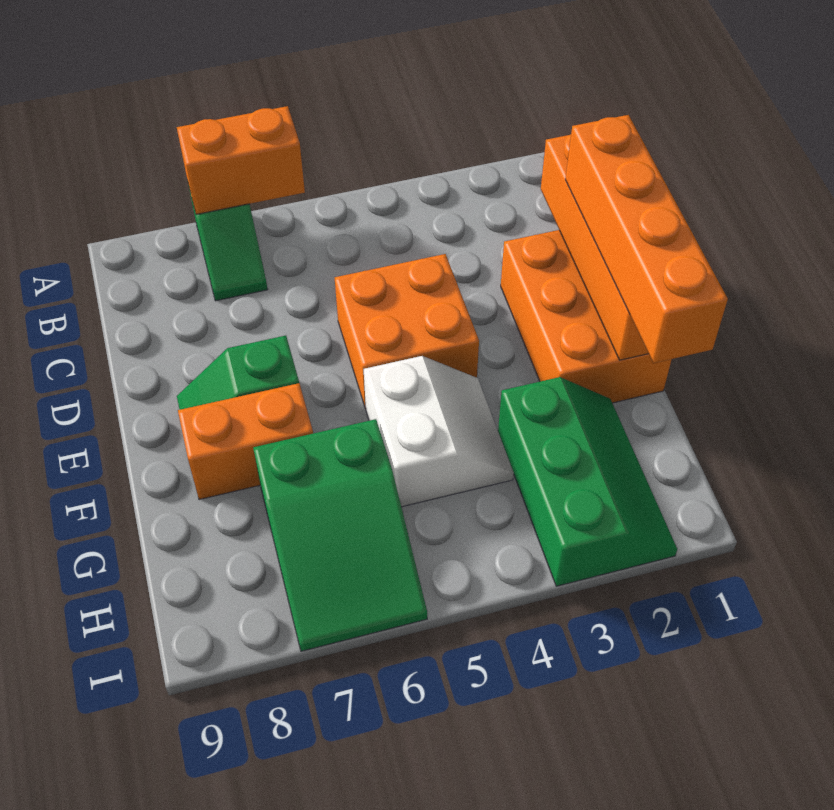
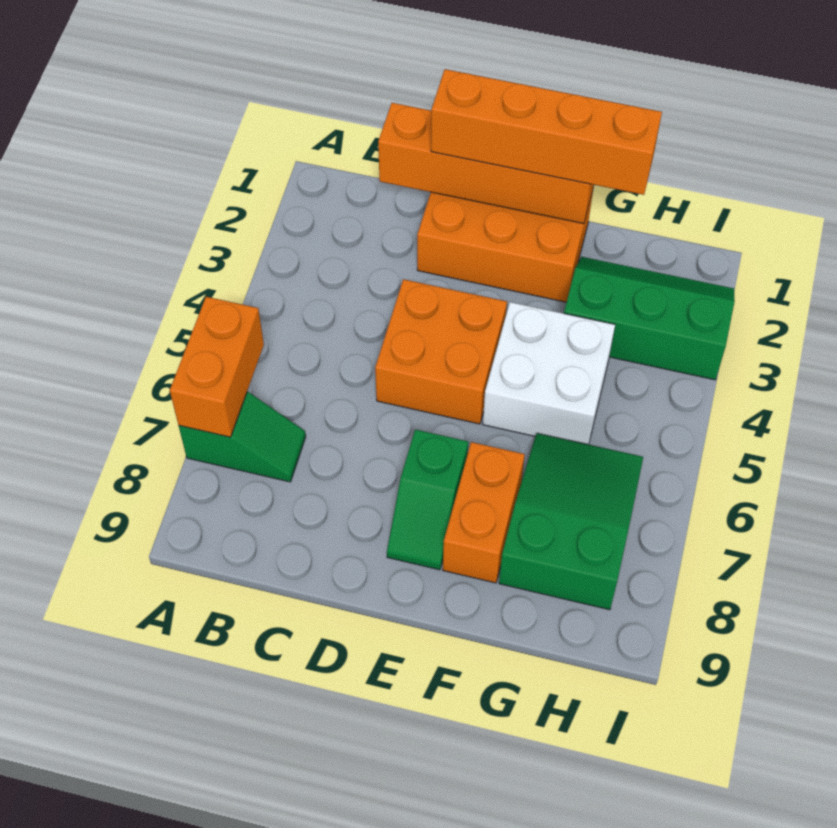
white 2x2 slope [364,356,514,507] -> white 2x2 brick [483,302,615,445]
green 2x3 slope [253,419,427,651] -> green 2x3 slope turned to [499,433,643,610]

